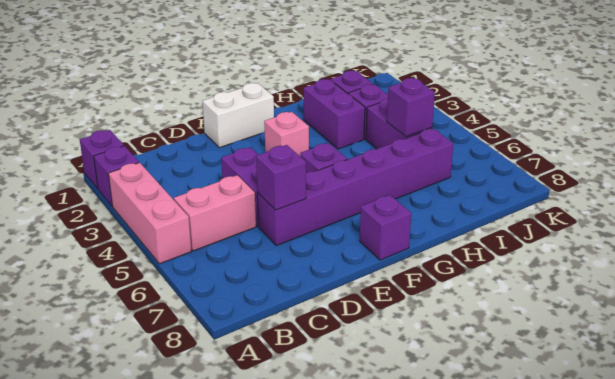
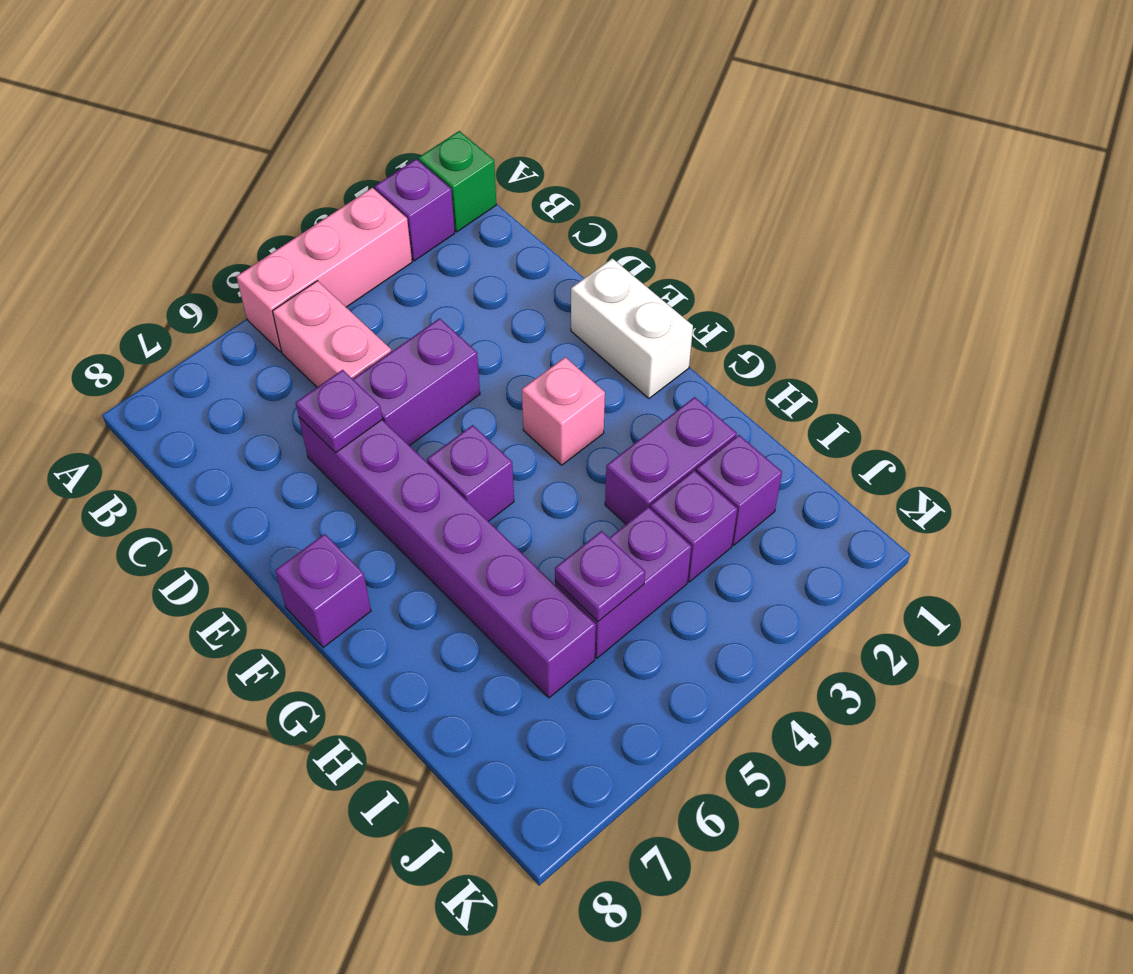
purple 1x1 brick [80,130,124,189] -> green 1x1 brick [418,131,496,232]
purple 1x1 brick [256,145,306,210] -> purple 1x1 plate [296,370,382,453]
purple 1x1 brick [387,78,435,137] -> purple 1x1 plate [555,531,645,621]

